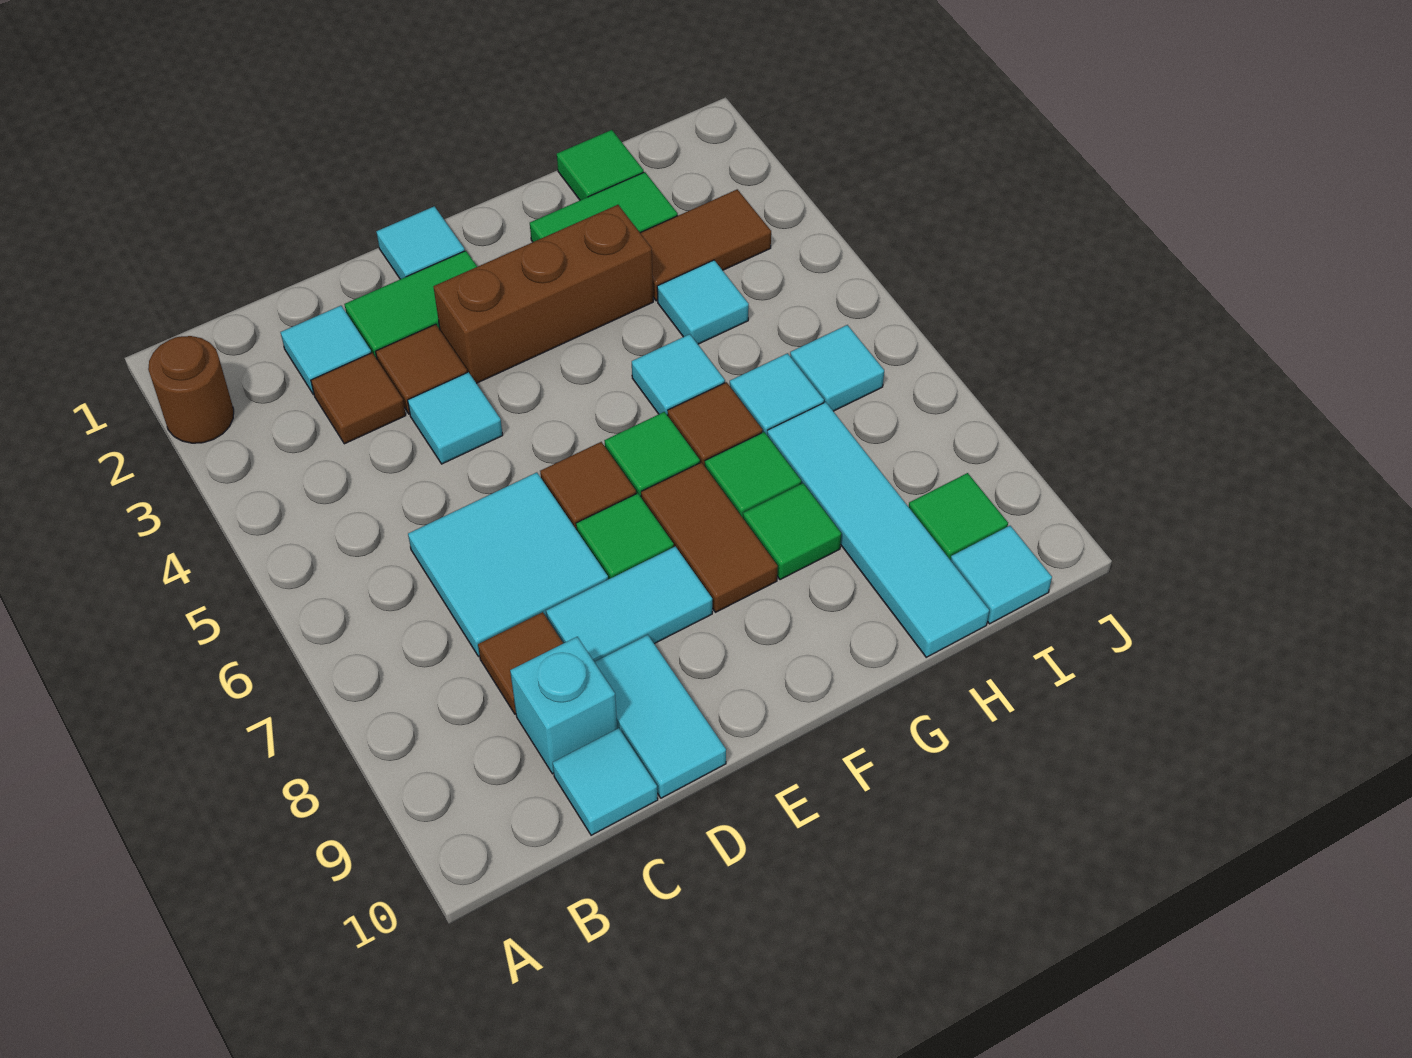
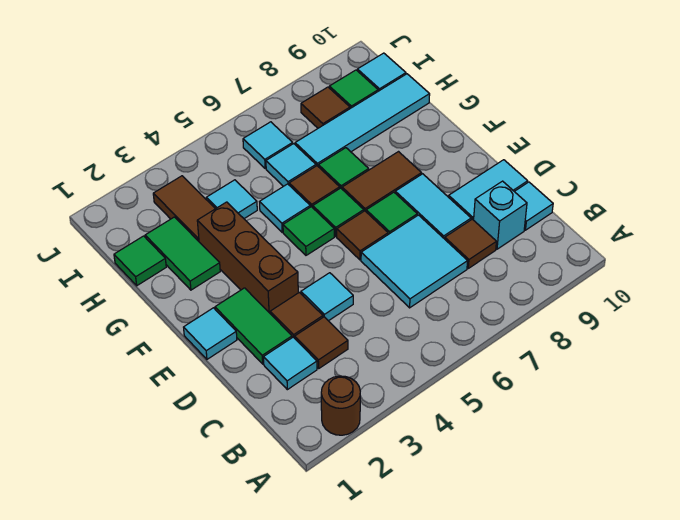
green 1x1 tile [743,483,841,580] -> green 1x1 tile moved to [283,207,334,255]
none -> brown 1x1 tile [301,87,350,128]

